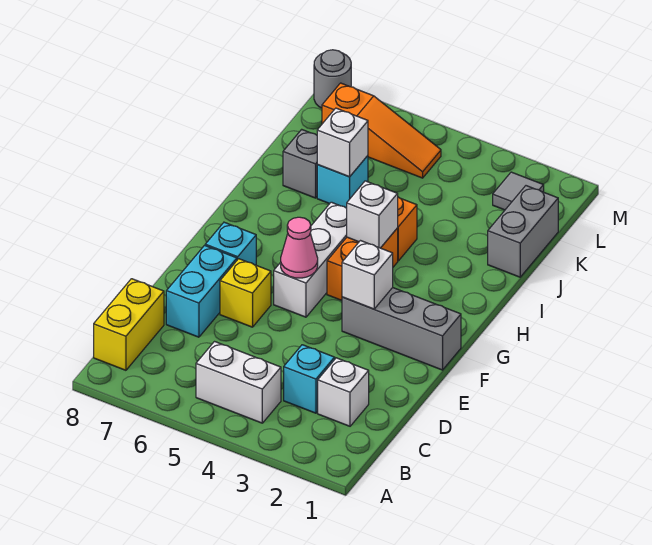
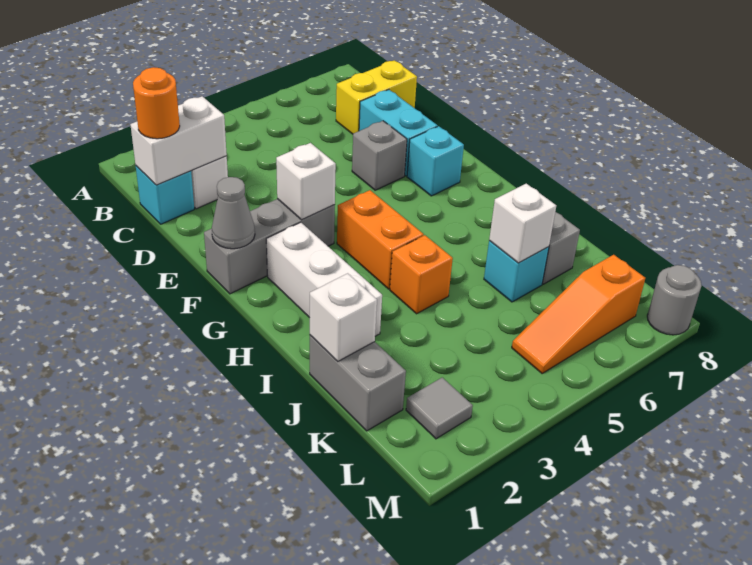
white 1x2 brick [196,342,281,423] -> white 1x2 brick moved to [130,96,227,185]
yellow 1x2 brick [94,279,164,370] -> yellow 1x2 brick turned to [336,60,417,134]
none -> orange 1x1 round brick [133,67,180,139]
cyan 1x1 brick [284,345,335,413] -> cyan 1x1 brick moved to [136,166,194,224]
yellow 1x1 brick [220,259,271,327] -> grey 1x1 brick [352,121,407,190]
none -> grey 1x1 cone [212,177,255,249]
white 1x3 brick [274,202,347,317] -> white 1x3 brick moved to [266,222,382,336]
pink 1x1 cone [281,217,318,278] -> none
white 1x1 brick [347,181,398,248] -> white 1x1 brick moved to [310,273,377,361]

